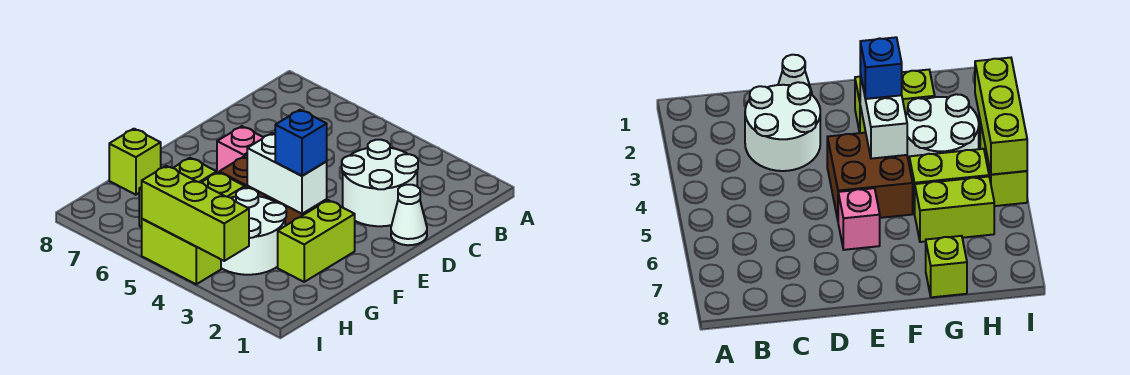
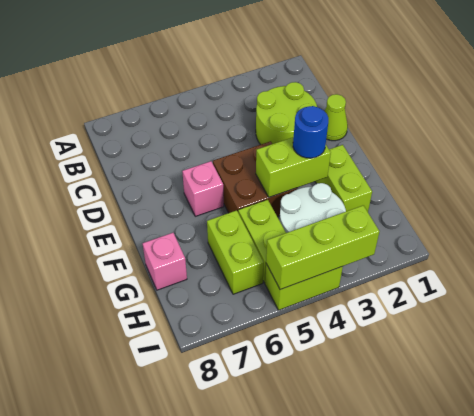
white 2x2 round brick [342,140,418,226] -> lime 2x2 round brick [256,82,317,145]
white 1x1 cone [391,185,427,245] -> lime 1x1 cone [325,94,348,141]
white 1x2 brick [247,133,327,214] -> lime 1x2 brick [256,137,331,197]
blue 1x1 brick [275,110,327,176] -> blue 1x1 round brick [293,106,328,158]
lime 1x1 brick [109,129,161,195] -> pink 1x1 brick [143,233,187,290]

